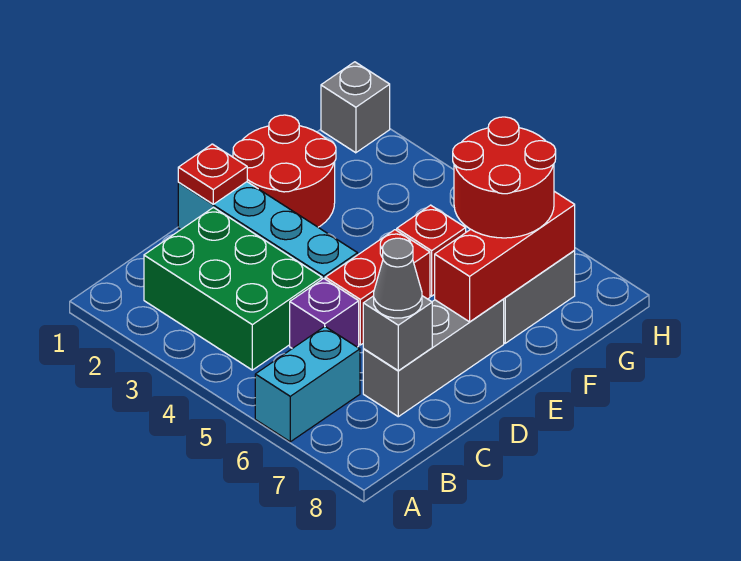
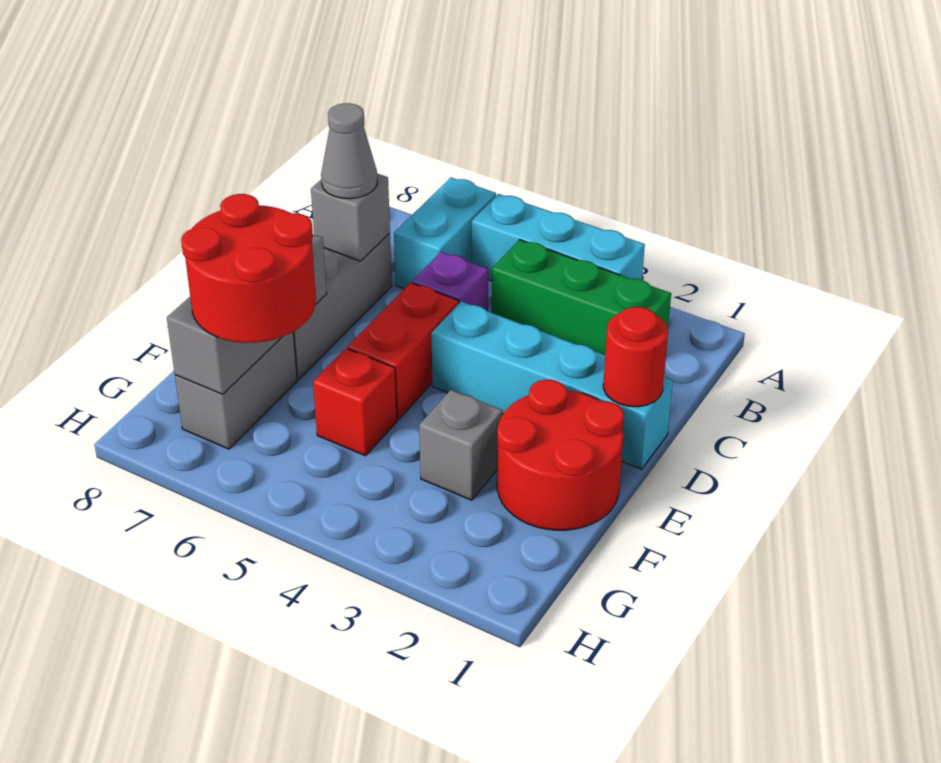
none -> cyan 1x3 brick [472,194,645,281]
green 2x3 brick [144,208,322,370] -> green 1x3 brick [492,240,671,355]
red 1x1 plate [178,144,247,204] -> red 1x1 round brick [603,307,668,407]
red 1x3 brick [435,191,575,322] -> grey 1x3 brick [167,234,327,394]
grey 1x1 brick [321,62,390,153] -> grey 1x1 brick moved to [419,390,503,500]

